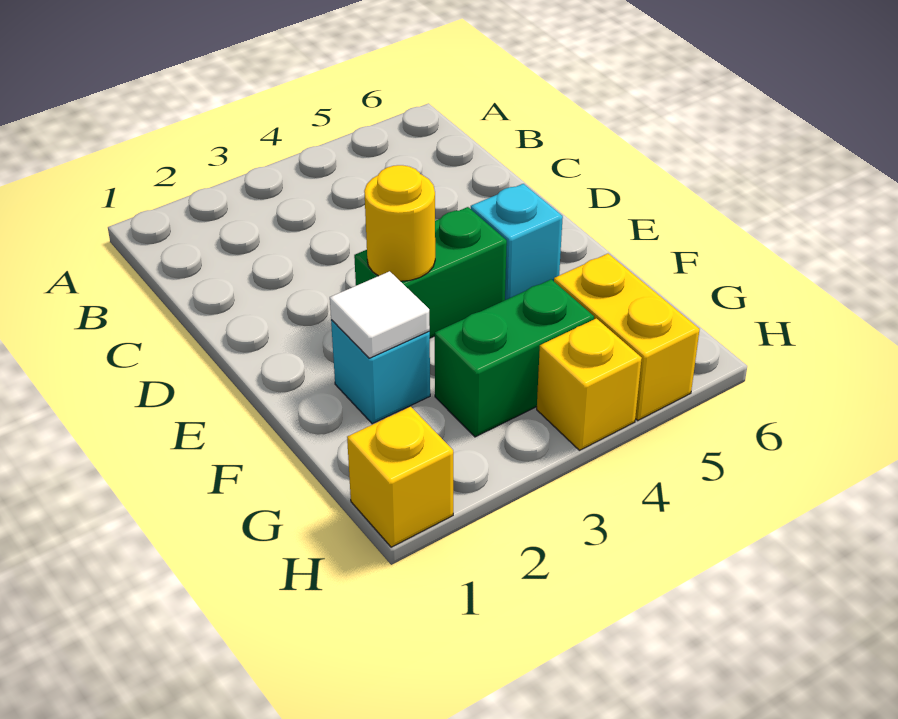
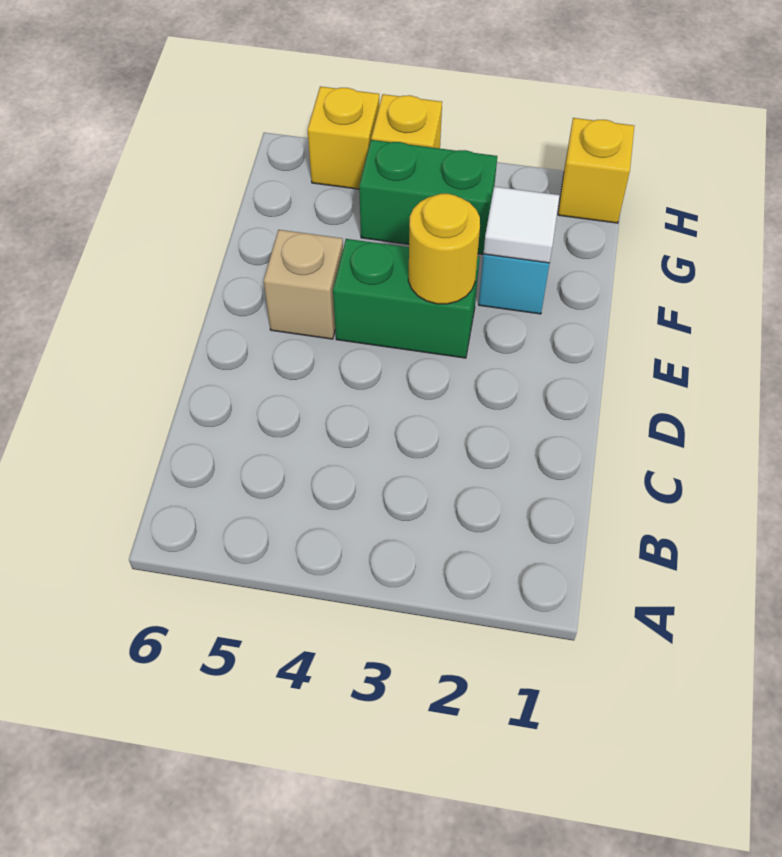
cyan 1x1 brick [471,184,563,300] -> tan 1x1 brick [264,230,343,339]
yellow 1x2 brick [554,254,700,420] -> yellow 1x1 brick [308,87,379,189]

